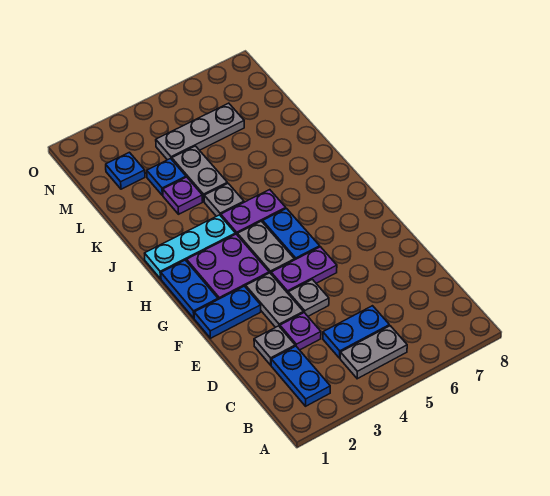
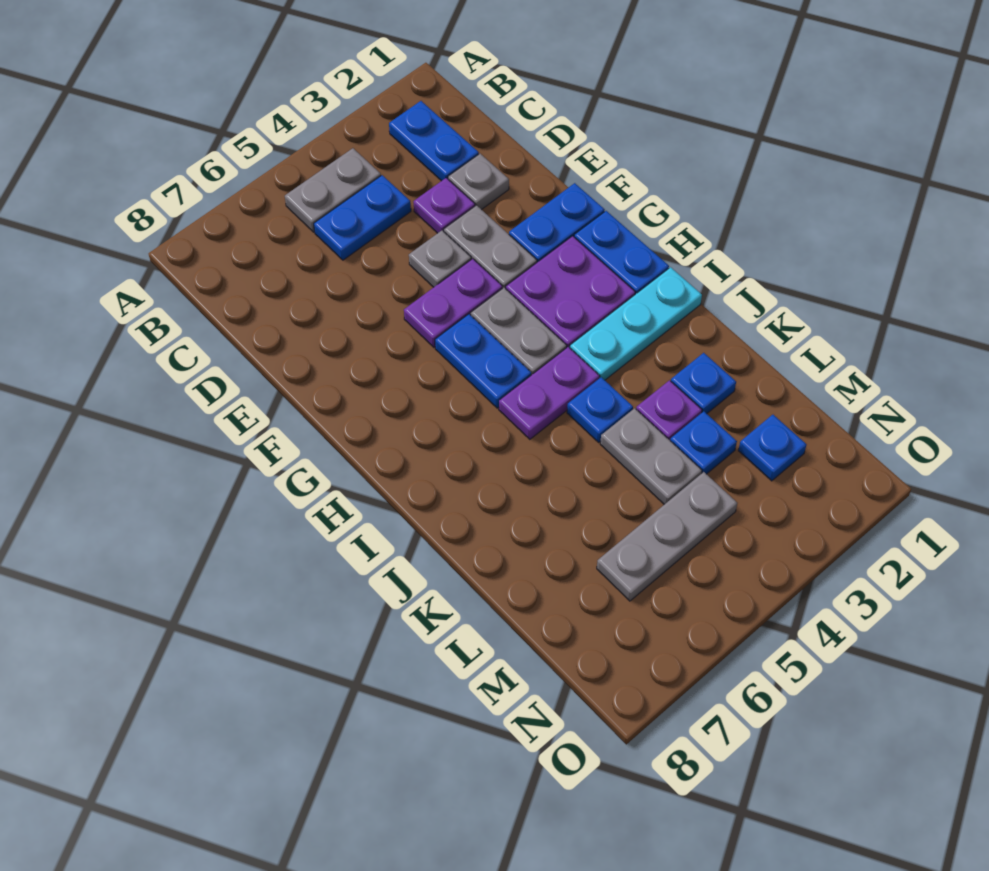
grey 1x1 plate [204,183,244,216] -> blue 1x1 plate [567,377,633,442]
none -> blue 1x1 plate [671,353,736,414]

